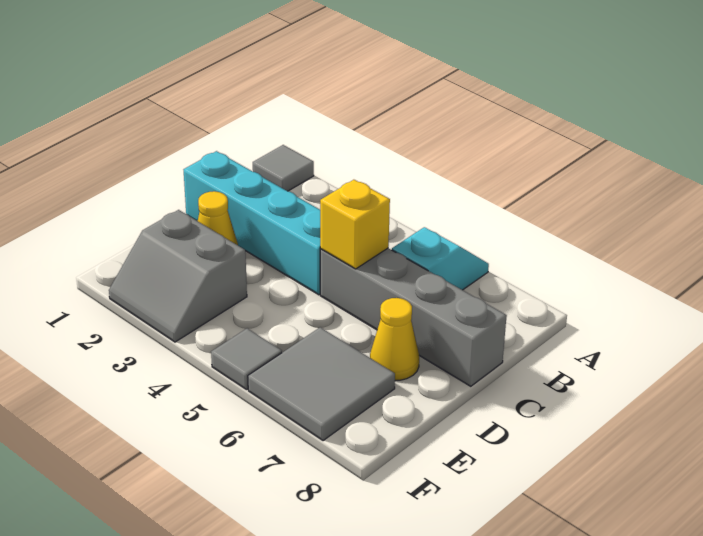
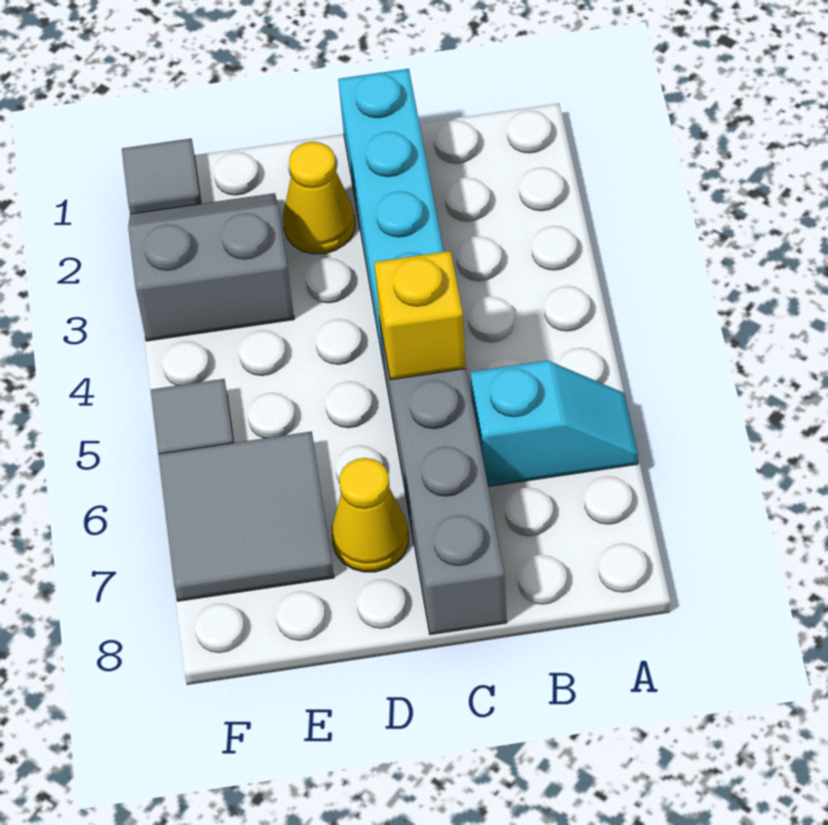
grey 1x1 tile [253,145,314,191] -> grey 1x1 tile moved to [122,139,201,214]
grey 2x2 slope [109,210,247,342] -> grey 2x2 slope turned to [128,193,294,341]

